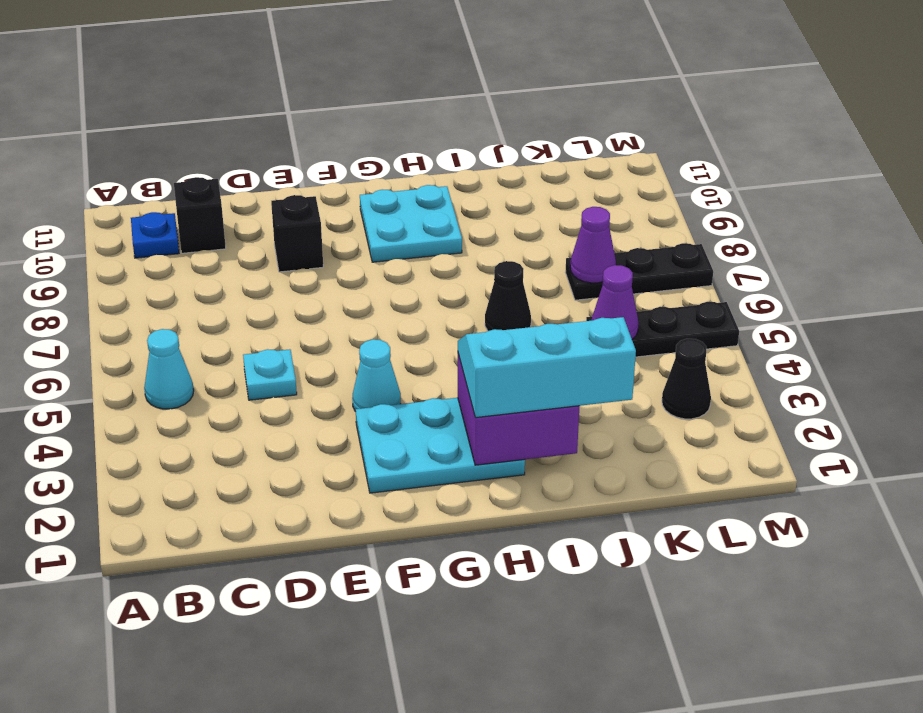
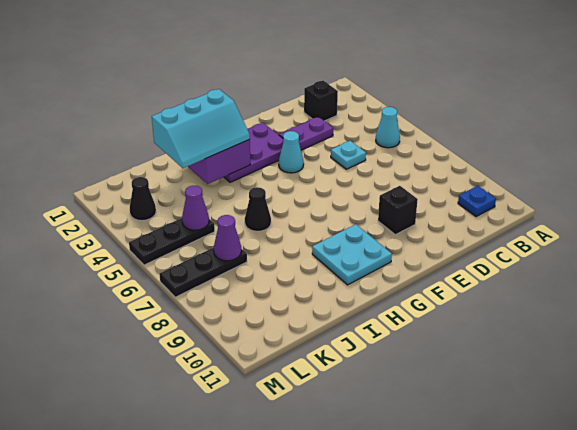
black 1x1 brick [174,177,226,253] -> black 1x1 brick moved to [304,81,338,121]
none -> purple 1x2 plate [279,117,333,150]
cyan 2x3 plate [356,398,525,493] -> purple 2x3 plate [224,123,283,182]

